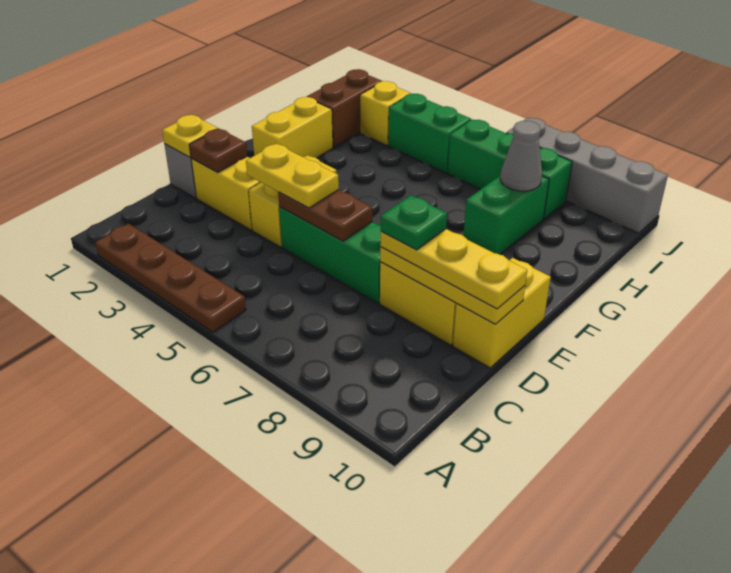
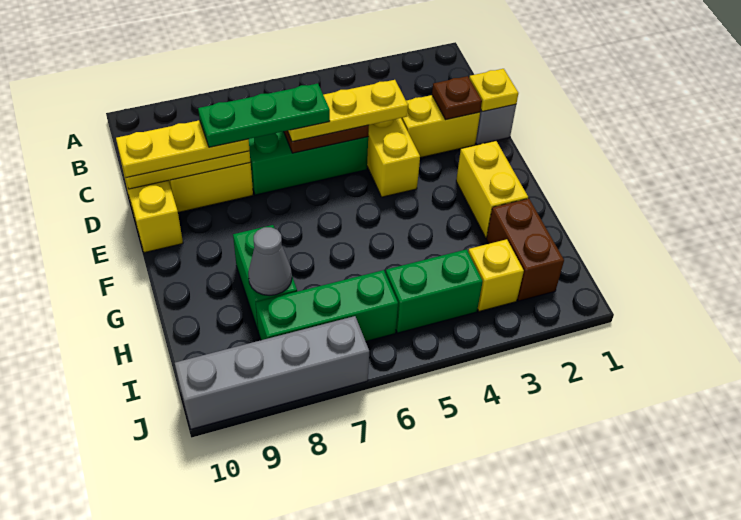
brown 1x4 plate [95,224,246,332] -> none
yellow 1x2 plate [246,144,339,208] -> yellow 1x3 plate [288,80,408,141]
green 1x1 plate [381,195,447,250] -> green 1x3 plate [198,83,330,147]

